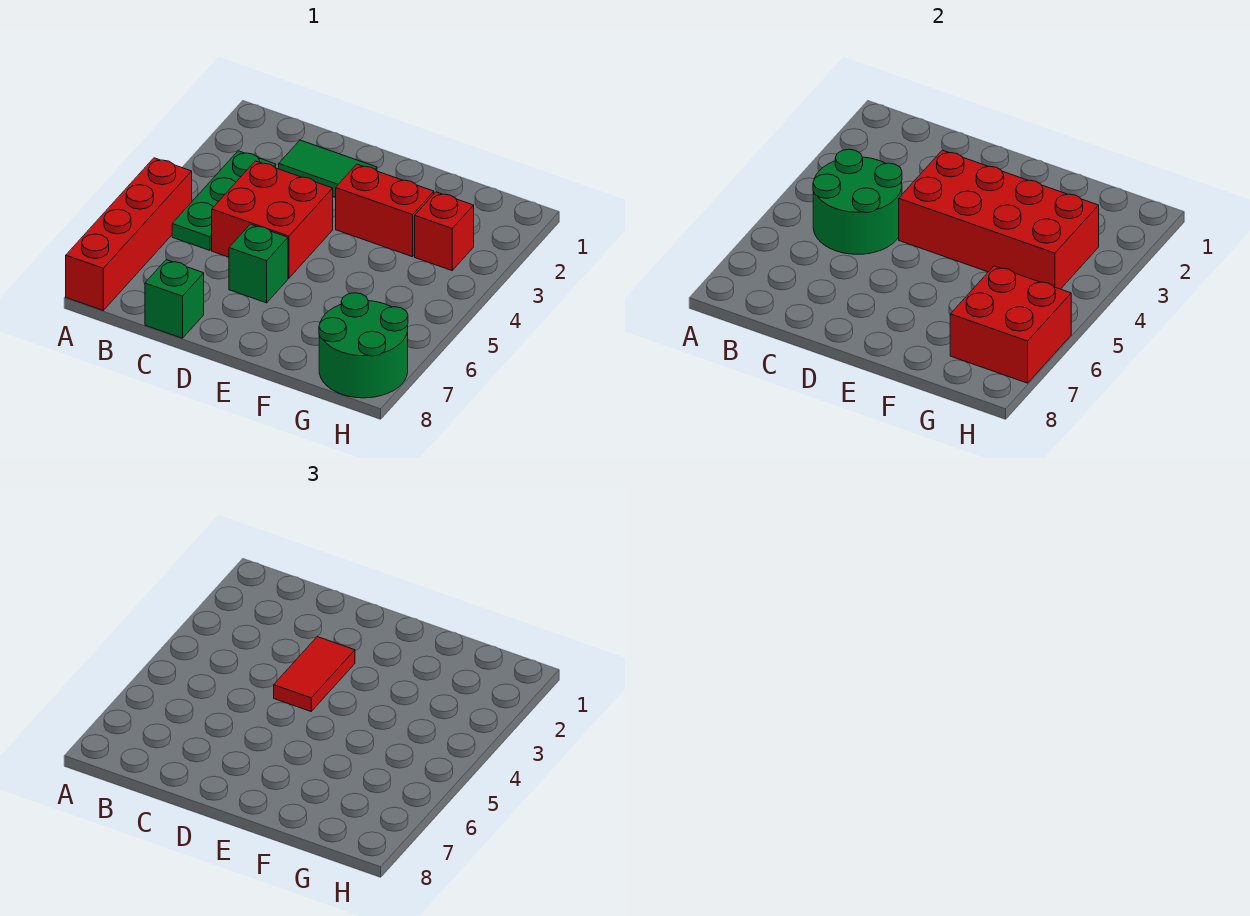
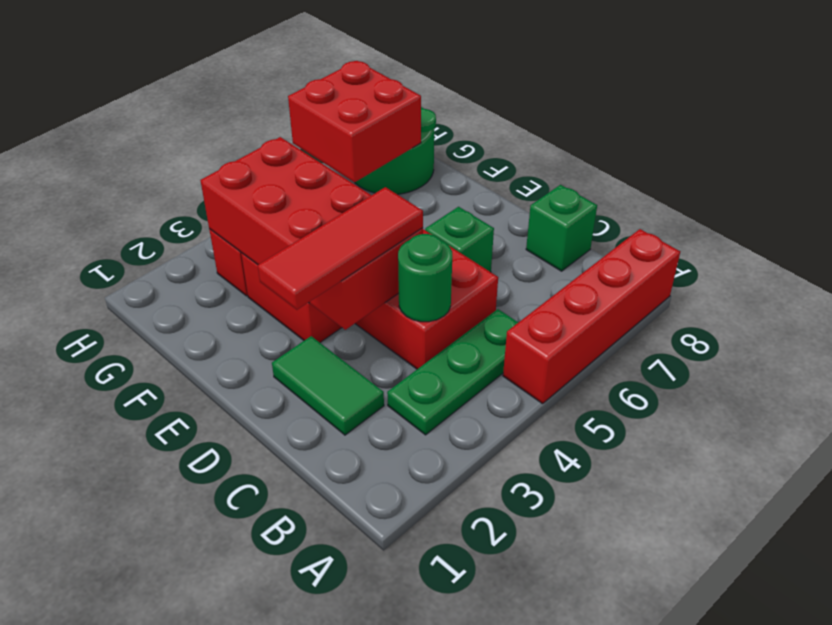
green 2x2 round brick [813,149,902,254] -> green 1x1 round brick [398,234,452,322]
red 1x2 tile [274,637,355,711] -> red 1x3 tile [258,187,423,310]

